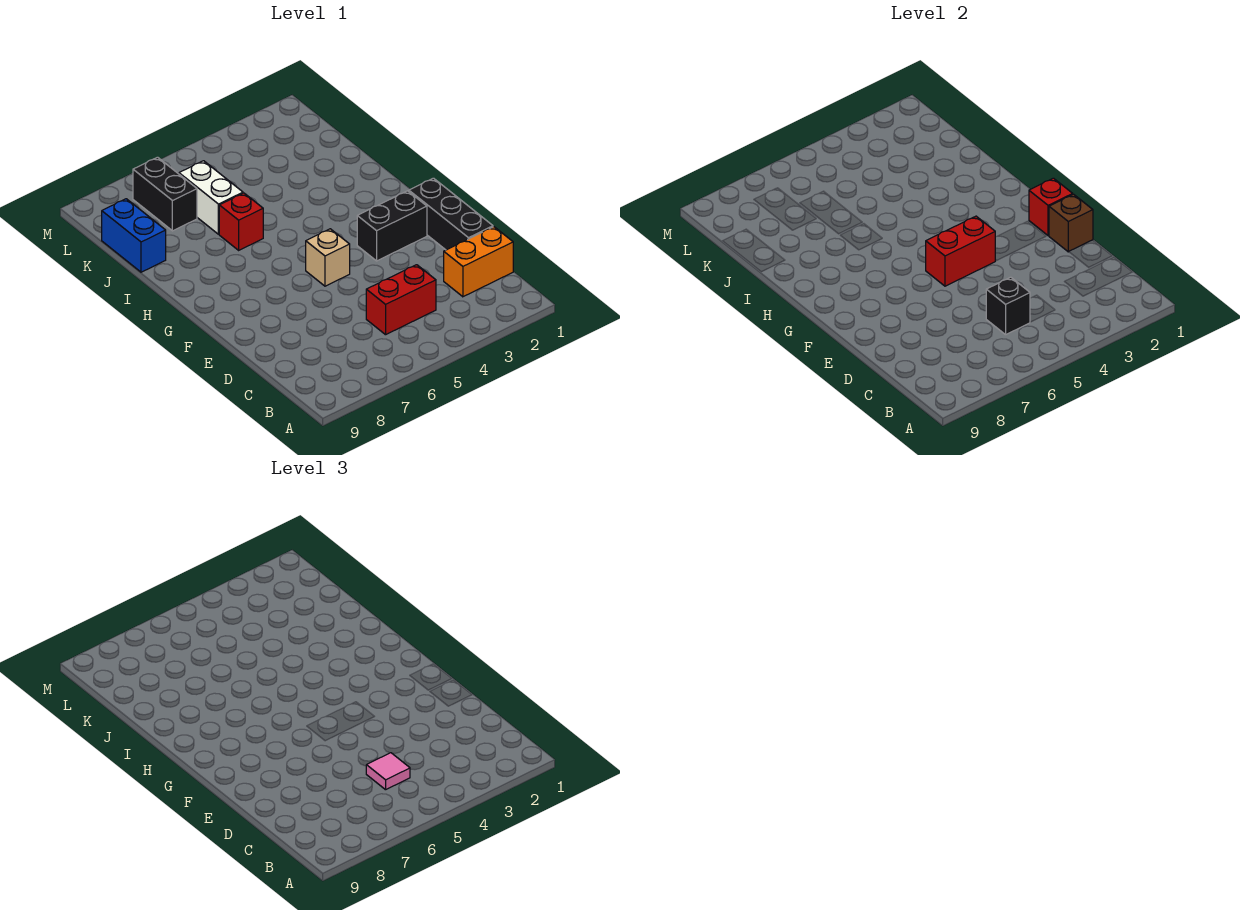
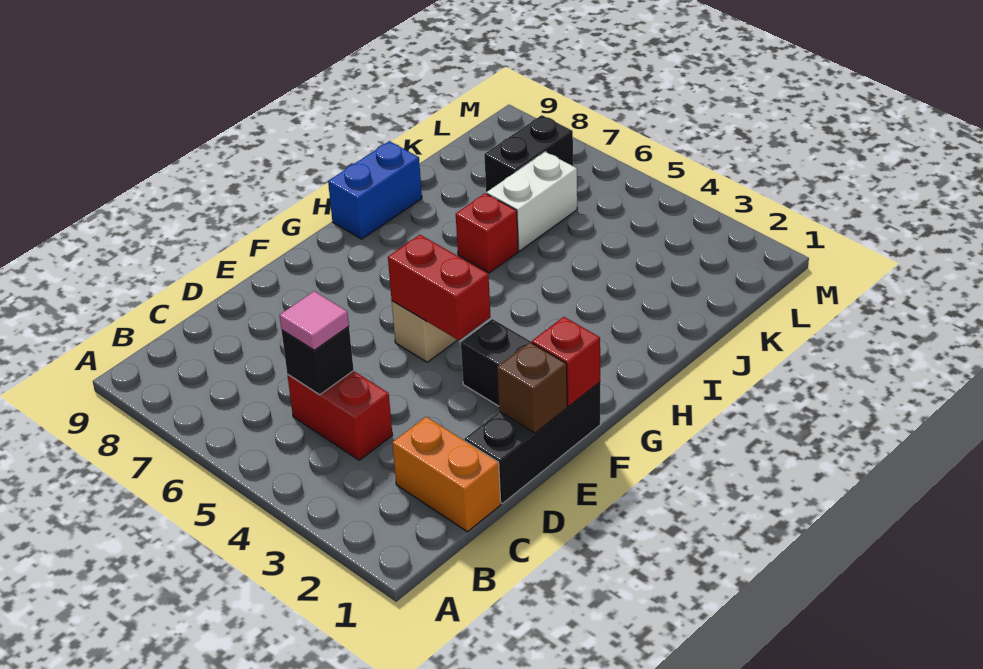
blue 1x2 brick [102,199,166,272] -> blue 1x2 brick moved to [328,141,422,239]

